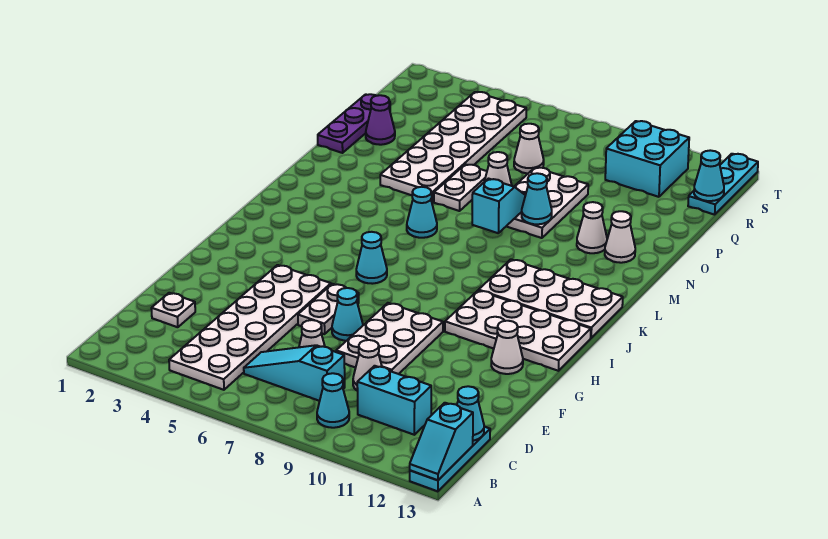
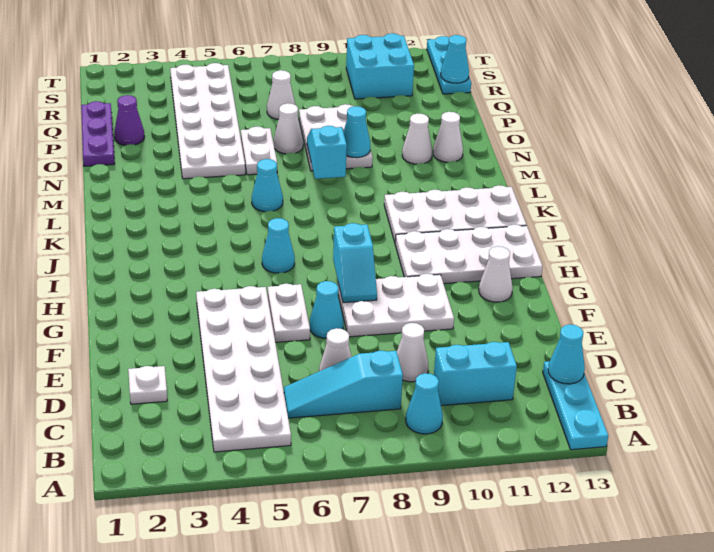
cyan 1x2 slope [410,403,473,480] -> cyan 1x2 slope moved to [333,223,377,303]
white 2x3 plate [336,303,443,374] -> white 2x3 plate turned to [338,274,454,337]

